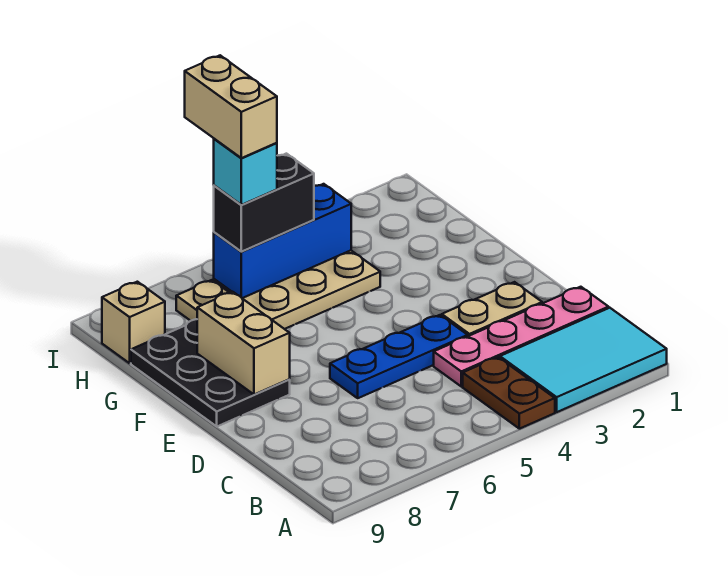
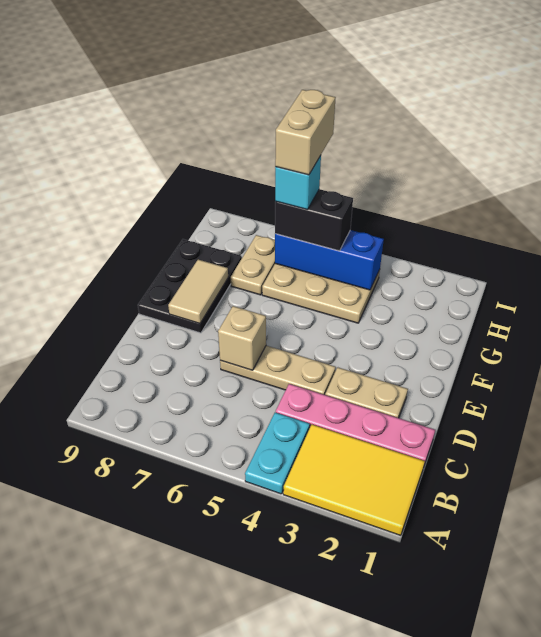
cyan 2x3 tile [500,308,667,412] -> yellow 2x3 tile [283,425,425,535]
brown 1x2 plate [463,357,555,429] -> cyan 1x2 plate [245,412,310,494]
blue 1x3 plate [330,315,468,398] -> tan 1x3 plate [220,346,336,395]
tan 1x2 brick [197,292,290,395] -> tan 1x2 tile [168,260,228,324]
tan 1x1 brick [102,282,165,363] -> tan 1x1 brick moved to [218,306,266,370]

